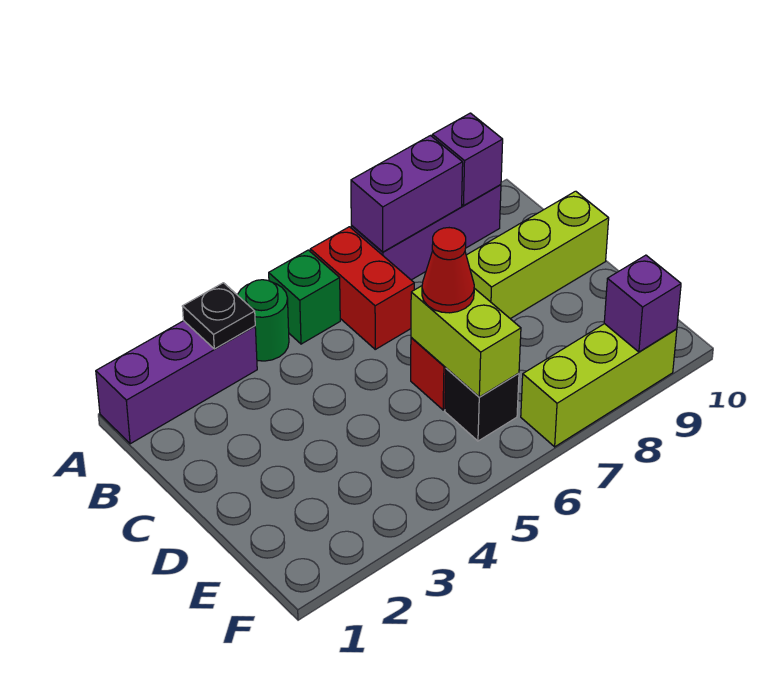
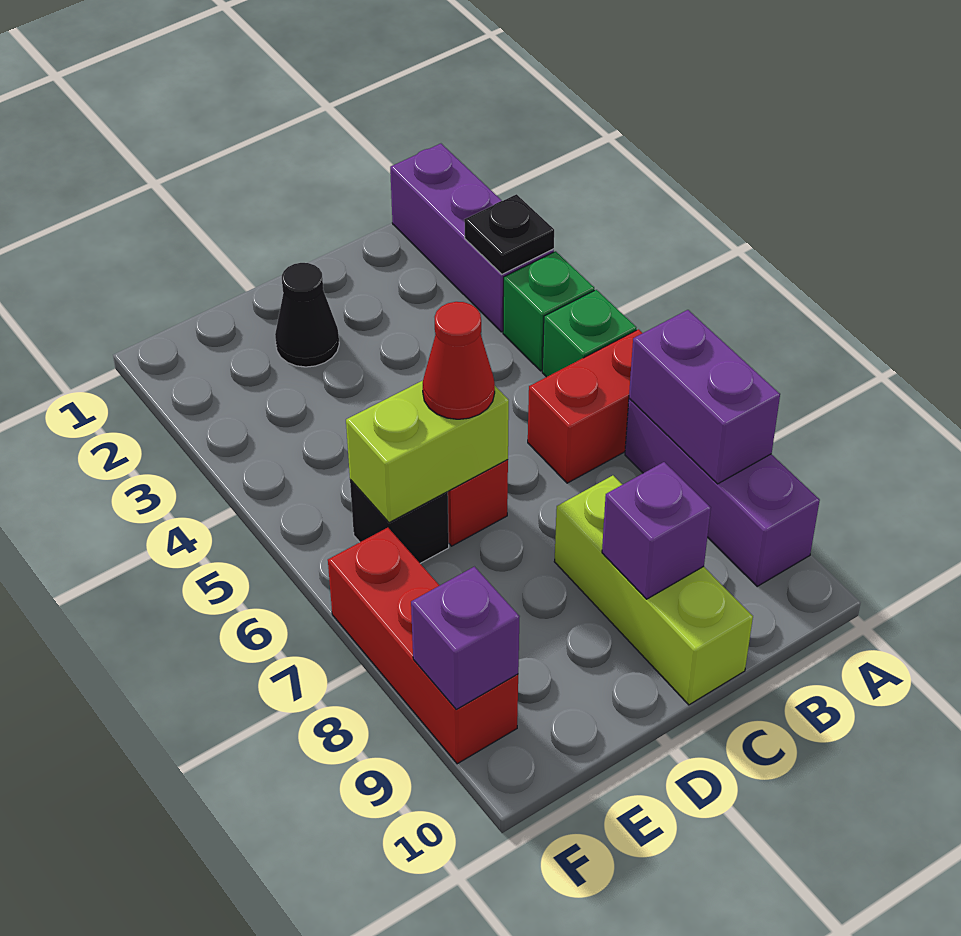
green 1x1 round brick [238,280,289,361] -> green 1x1 brick [503,251,594,371]
purple 1x1 brick [432,113,503,206] -> purple 1x1 brick moved to [602,462,711,599]
none -> black 1x1 cone [275,263,339,367]
lime 1x3 brick [521,324,677,447] -> red 1x3 brick [328,528,518,764]

